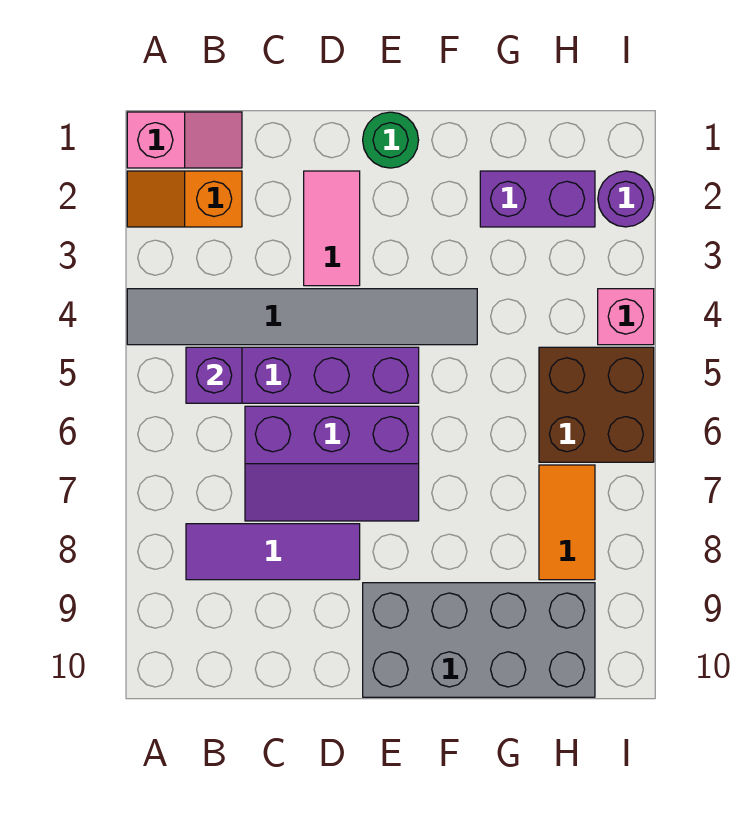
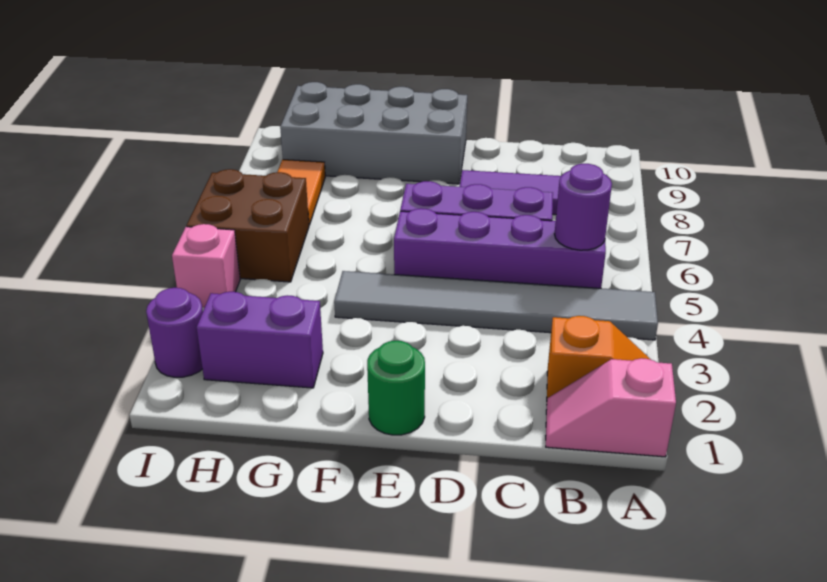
purple 1x1 brick [186,347,242,403] -> purple 1x1 round brick [555,164,612,250]
pink 1x2 tile [304,171,360,286] -> none

